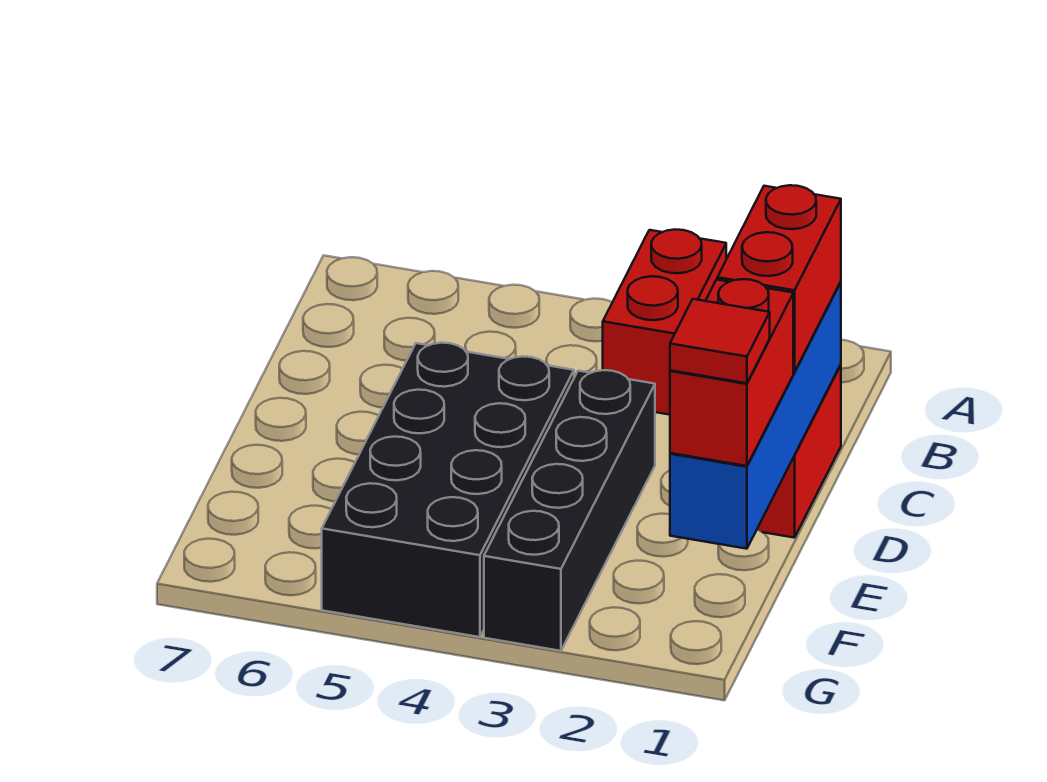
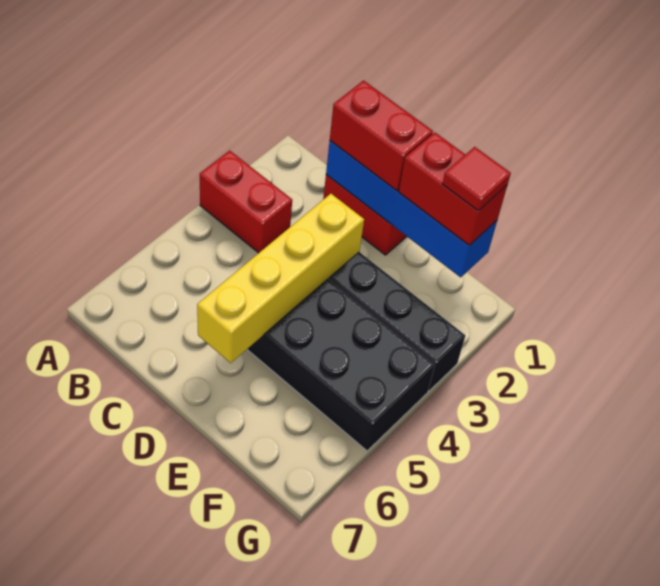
none -> yellow 1x4 brick [197,194,364,363]

